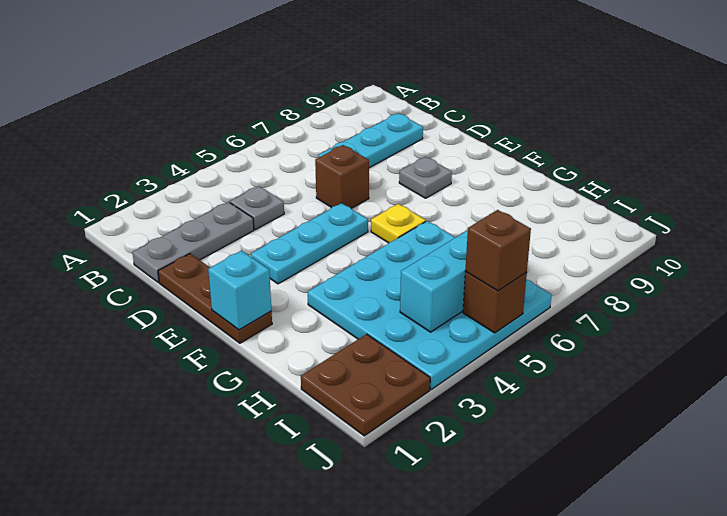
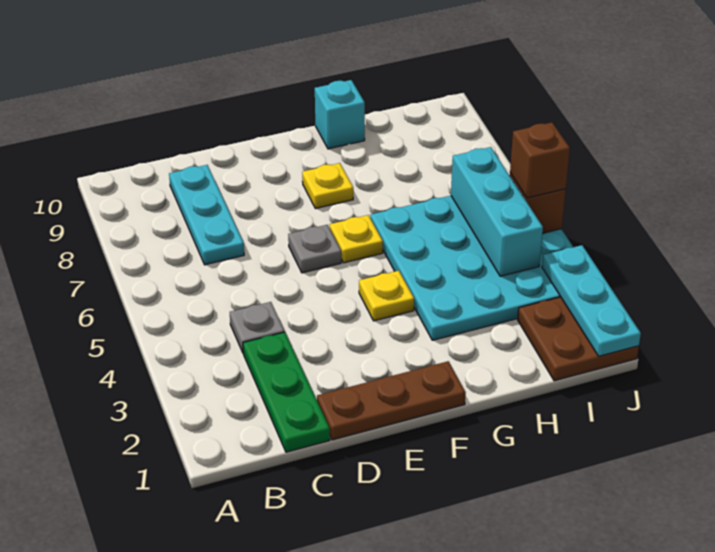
grey 1x3 plate [132,202,254,283] -> green 1x3 plate [243,332,330,452]
brown 1x1 brick [315,145,369,209] -> none
cyan 1x3 plate [251,203,368,284] -> cyan 1x3 plate moved to [542,245,641,356]
grey 1x1 plate [399,157,452,198] -> grey 1x1 plate moved to [288,225,341,273]
cyan 1x1 brick [208,250,271,330] -> cyan 1x1 brick moved to [315,80,365,149]
none -> yellow 1x1 plate [359,271,414,321]
none -> yellow 1x1 plate [302,163,353,209]

